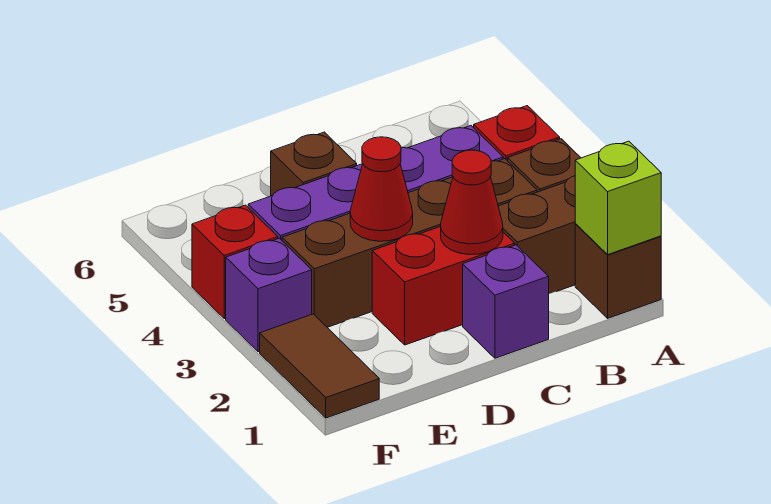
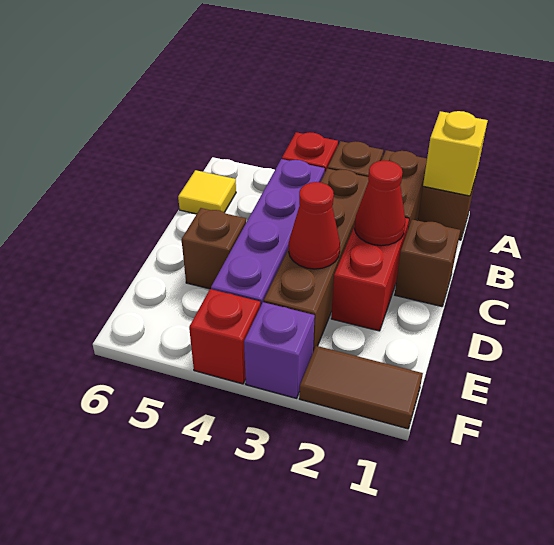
lime 1x1 brick [575,141,661,254] -> yellow 1x1 brick [423,111,488,196]
none -> yellow 1x1 tile [178,170,236,214]
purple 1x1 brick [463,245,549,358] -> brown 1x1 brick [395,220,460,307]

